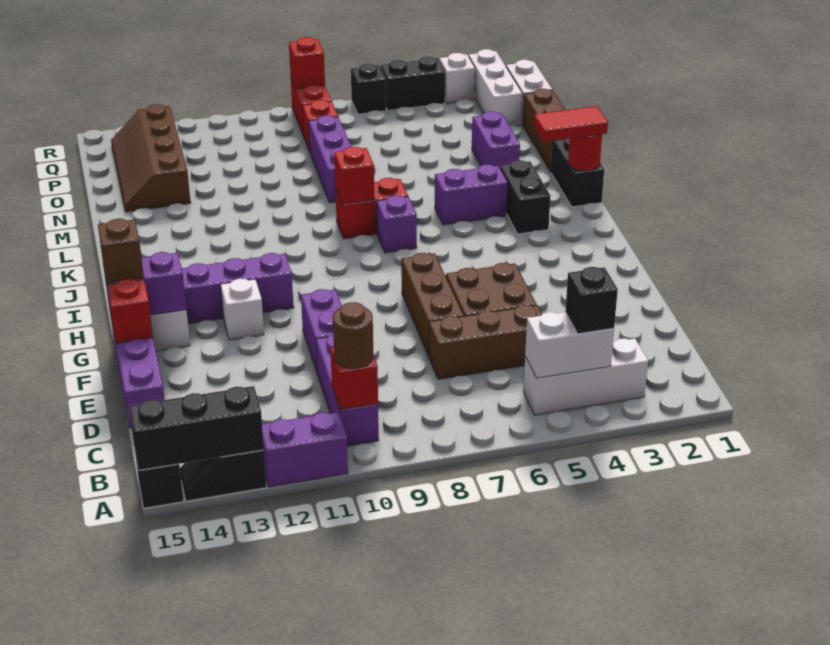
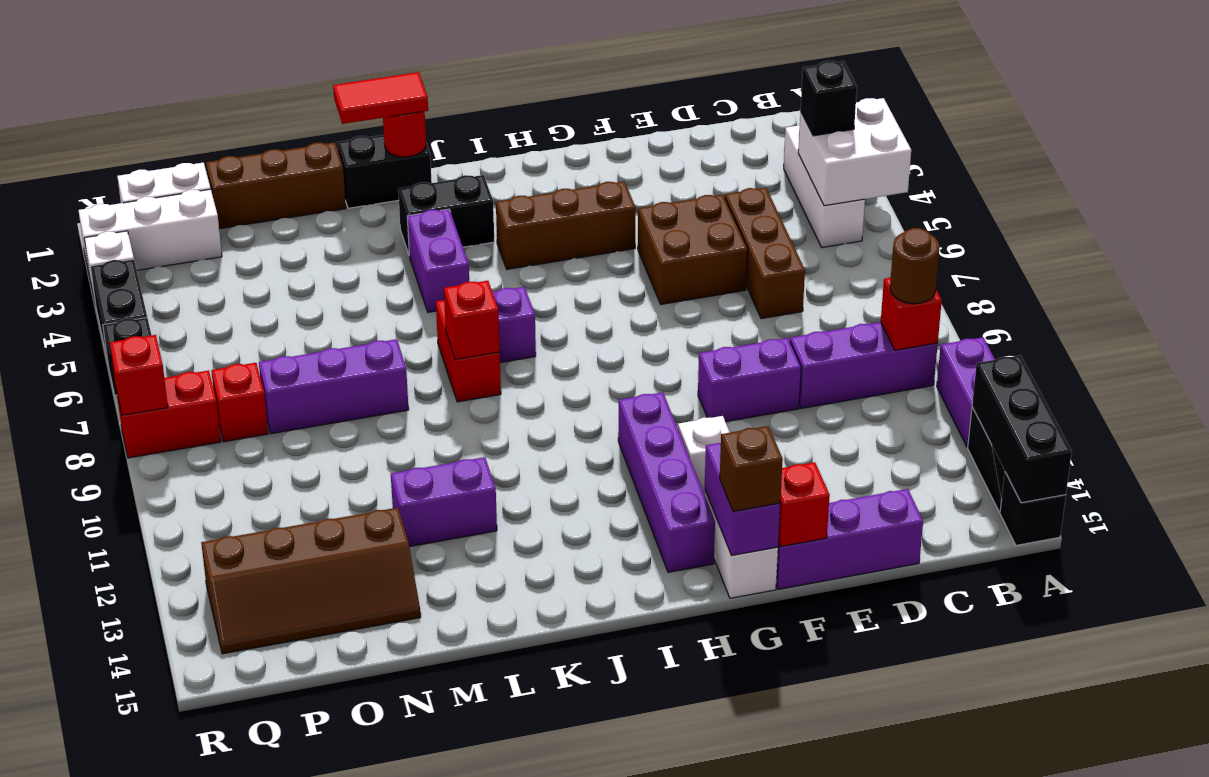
white 1x2 brick [525,312,614,378] -> white 2x2 brick [798,98,911,206]
brown 1x3 brick [401,253,464,356] -> brown 1x3 brick moved to [496,181,636,269]
red 1x2 tile [534,106,608,142] -> red 1x2 tile turned to [333,72,428,124]
purple 1x2 brick [472,111,520,168] -> purple 1x2 brick moved to [391,457,497,547]

